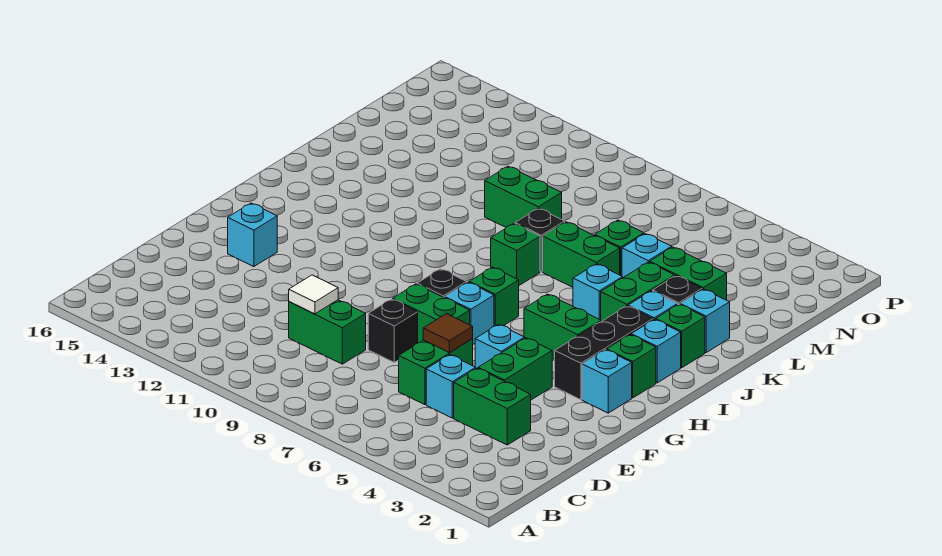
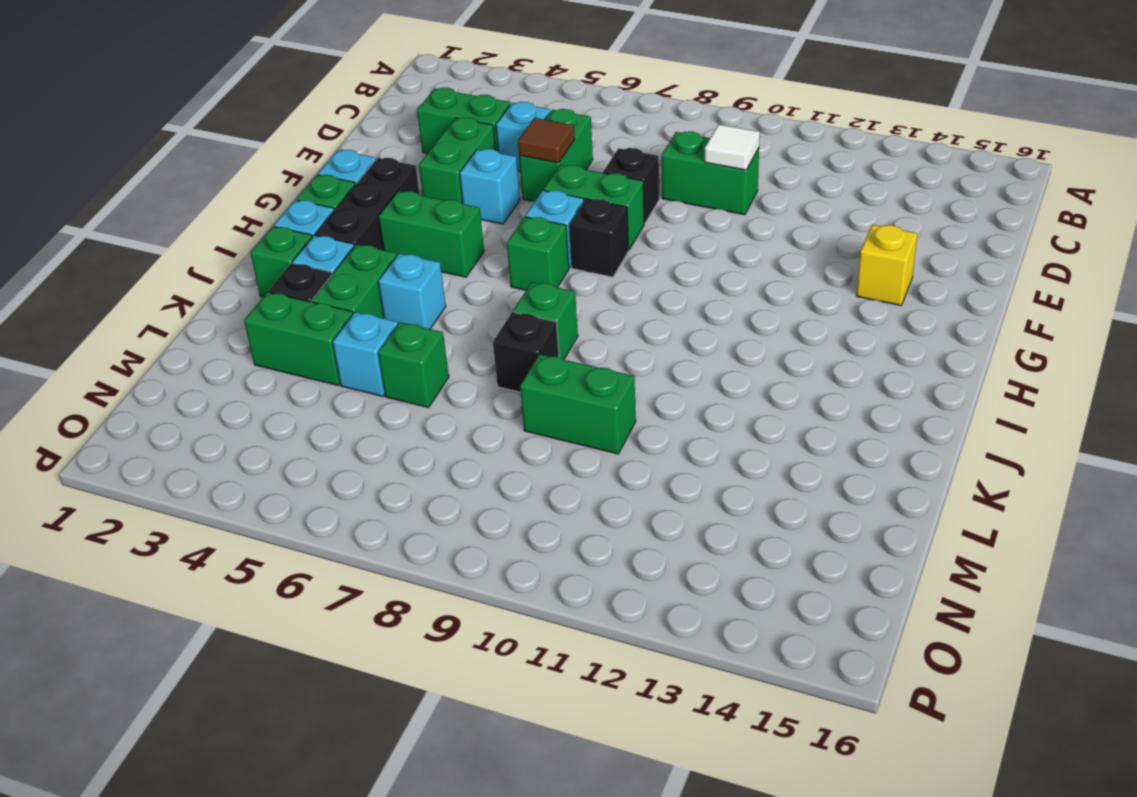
cyan 1x1 brick [228,203,277,267] -> yellow 1x1 brick [857,225,917,305]
cyan 1x1 brick [680,289,730,352] -> none
green 1x2 brick [543,222,620,287] -> none

